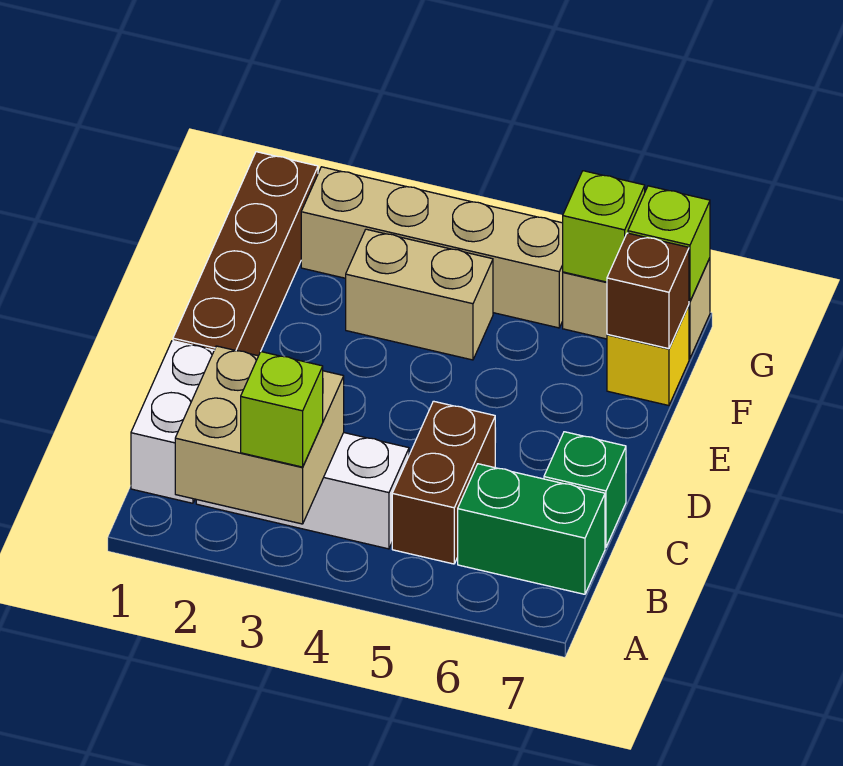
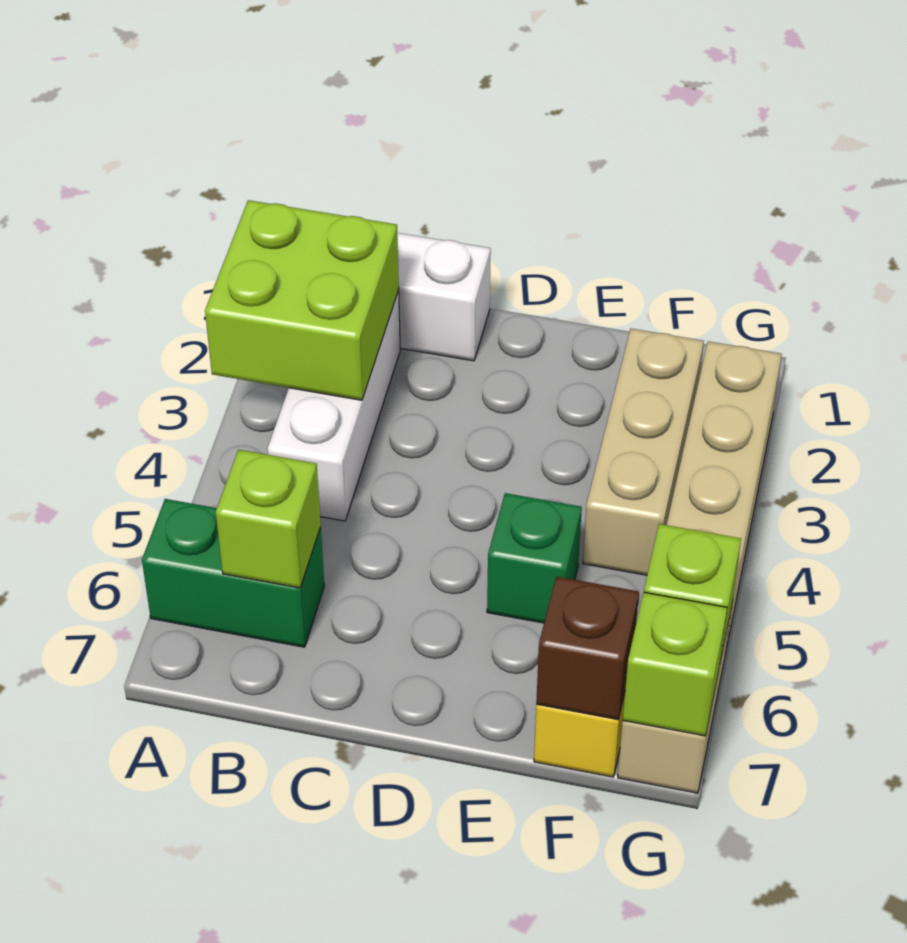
tan 2x2 brick [175,346,344,524] -> lime 2x2 brick [205,200,399,400]
lime 1x1 brick [241,352,323,467] -> lime 1x1 brick moved to [216,450,321,588]
brown 1x2 brick [392,401,495,564] -> none
green 1x2 brick [458,464,605,594] -> green 1x2 brick turned to [142,499,324,647]
green 1x1 brick [544,432,626,547] -> green 1x1 brick moved to [487,493,582,623]
brown 1x4 brick [173,152,318,356] -> none
tan 1x2 brick [346,229,493,360] -> tan 1x3 brick [583,329,704,575]

